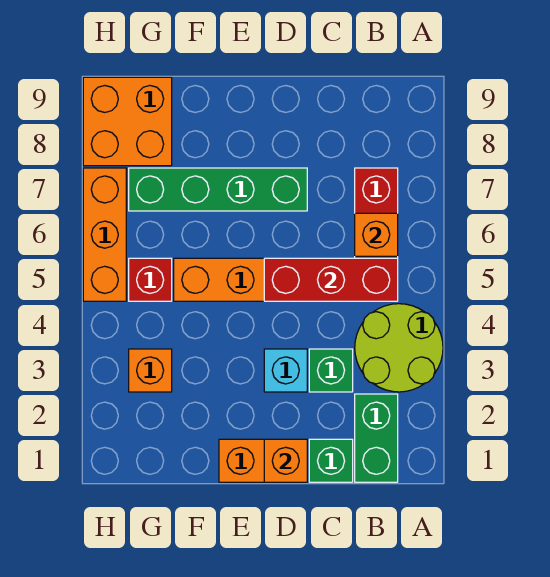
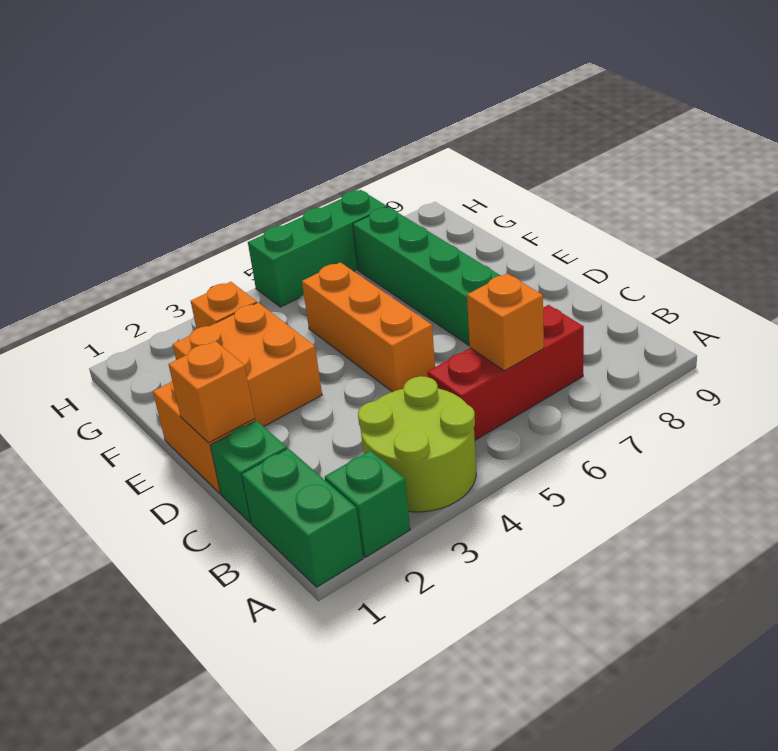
green 1x2 brick [355,394,398,482] -> green 1x2 brick turned to [242,448,363,587]
red 1x3 brick [264,258,398,301] -> none
green 1x1 brick [309,349,353,392] -> green 1x1 brick moved to [325,450,410,557]
cyan 1x1 brick [264,349,307,392] -> none
red 1x1 brick [129,258,172,301] -> none
orange 2x2 brick [83,77,172,166] -> orange 2x2 brick moved to [173,303,322,427]
orange 1x3 brick [83,168,126,301] -> green 1x3 brick [248,190,387,307]

